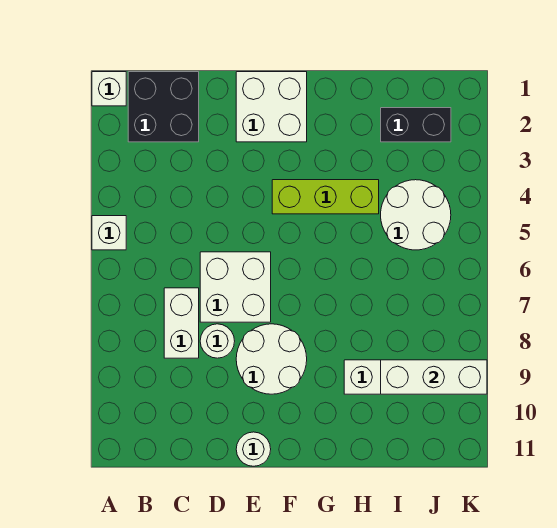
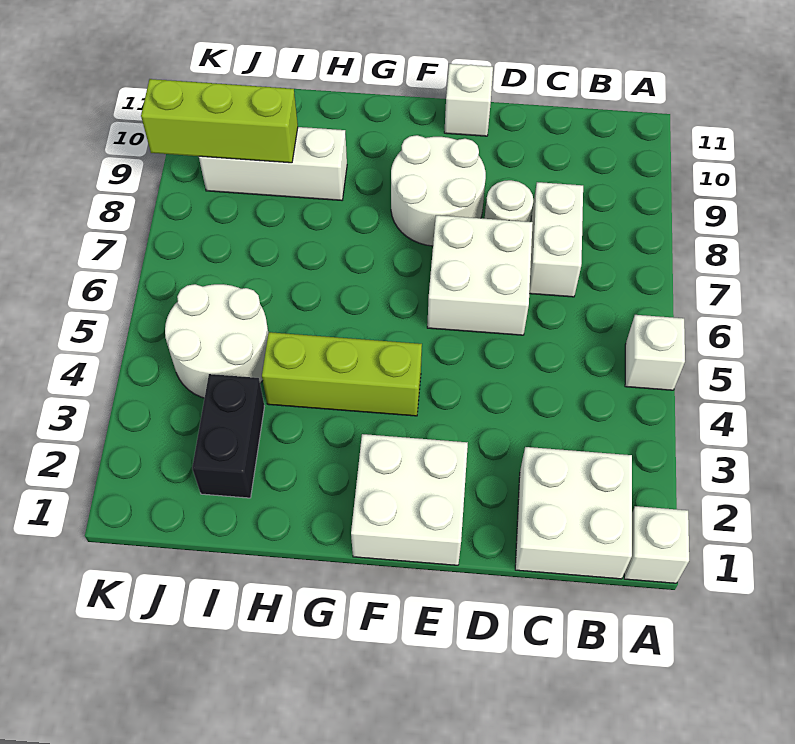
black 2x2 brick [128,72,199,142] -> white 2x2 brick [515,447,632,579]
white 1x1 round brick [236,432,271,466] -> white 1x1 brick [444,64,493,136]
black 1x2 brick [381,108,451,142] -> black 1x2 brick turned to [192,374,264,498]
white 1x3 brick [381,360,487,394] -> lime 1x3 brick [141,79,298,163]

